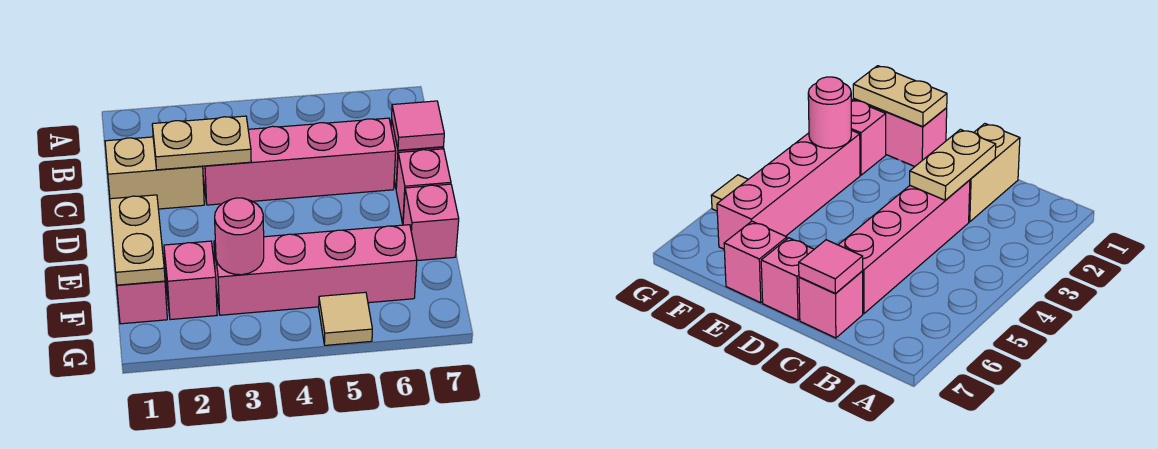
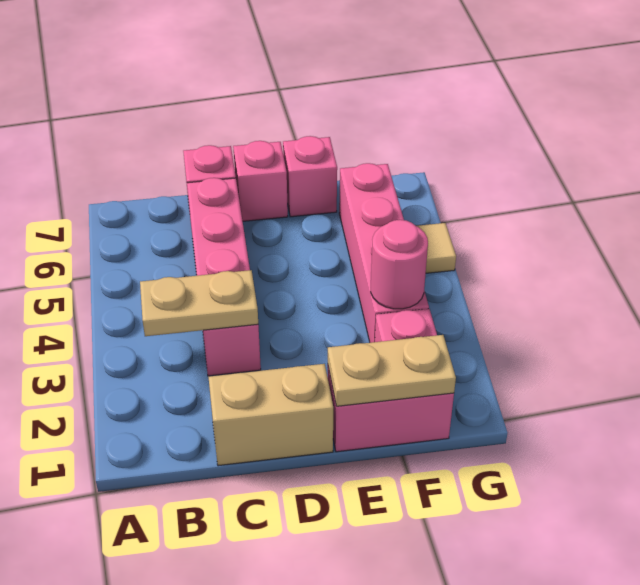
tan 1x2 brick [105,137,204,209] -> tan 1x2 brick turned to [209,364,333,466]
tan 1x2 plate [152,116,251,170] -> tan 1x2 plate turned to [140,270,258,336]
pink 1x1 tile [392,101,444,150] -> none

